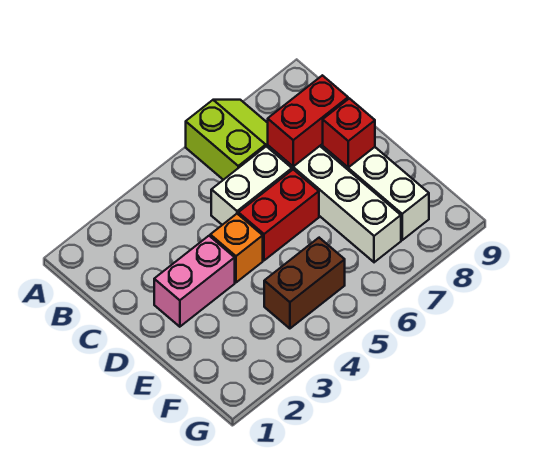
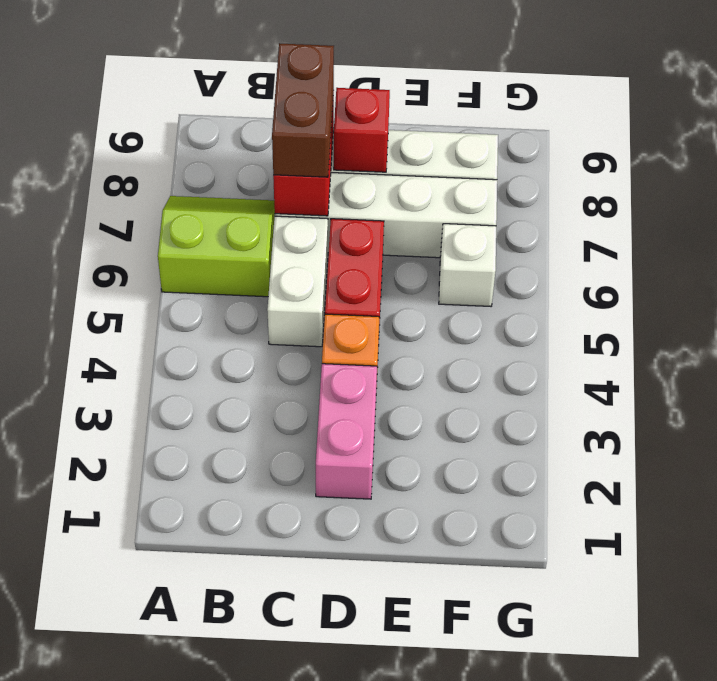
brown 1x2 brick [264,238,345,329] -> brown 1x2 brick moved to [272,43,334,177]
none -> white 1x1 brick [439,224,496,306]

